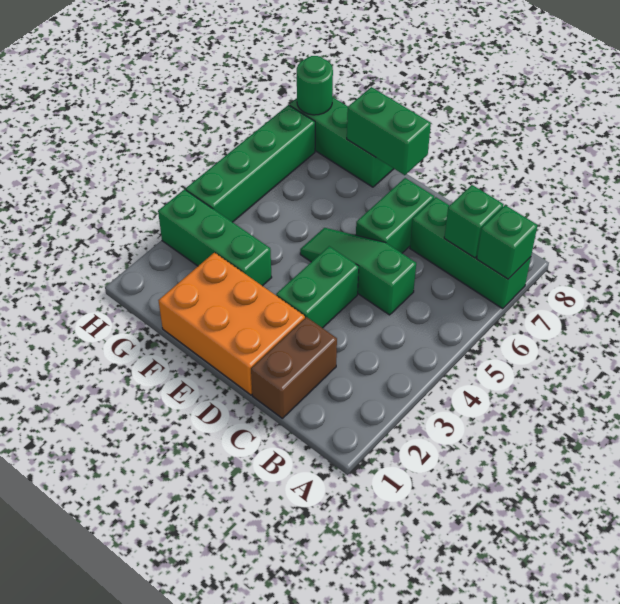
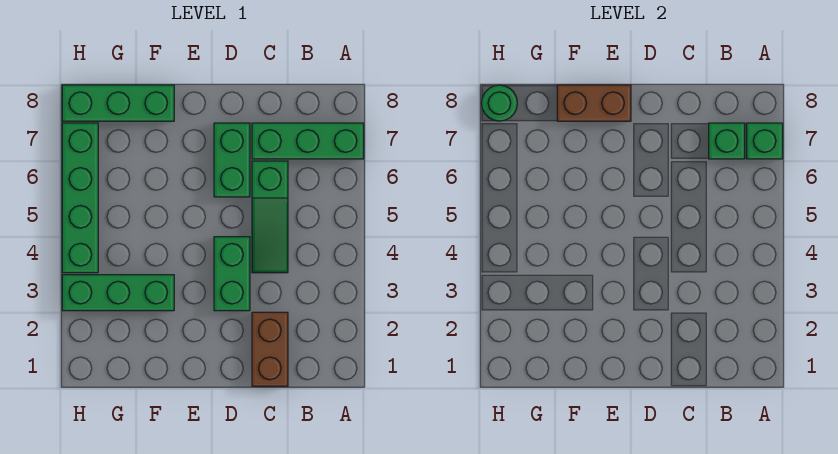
green 1x3 slope [300,228,416,315] -> green 1x3 slope turned to [252,161,288,273]
orange 2x3 brick [158,253,305,395] -> none
green 1x2 brick [347,87,431,175] -> brown 1x2 brick [557,85,631,121]

